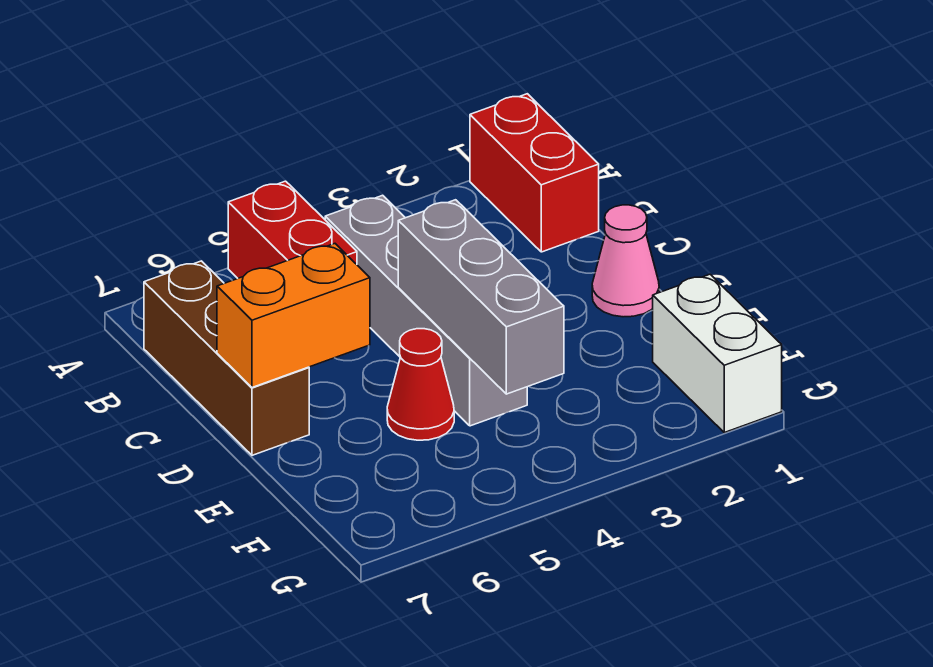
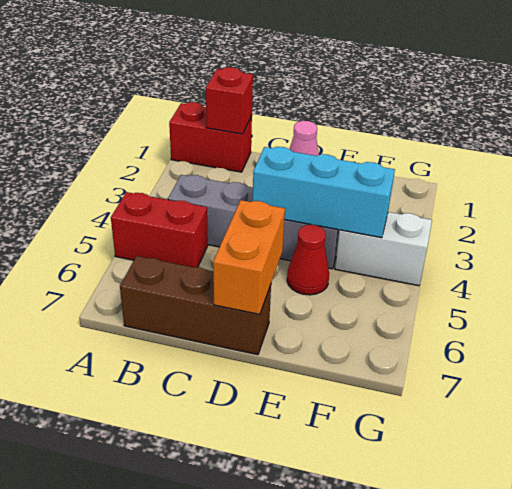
none -> red 1x1 brick [206,67,253,134]
grey 1x3 brick [398,200,564,394] -> cyan 1x3 brick [252,147,395,238]
white 1x2 brick [653,274,782,432] -> white 1x2 brick moved to [335,212,432,286]

